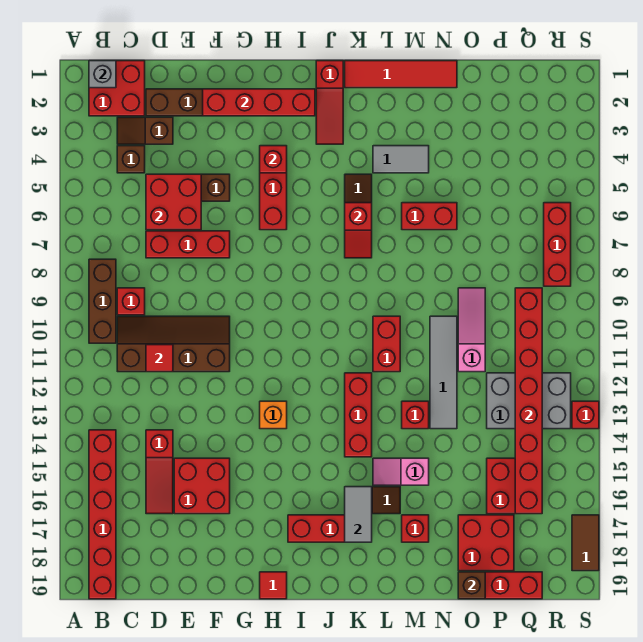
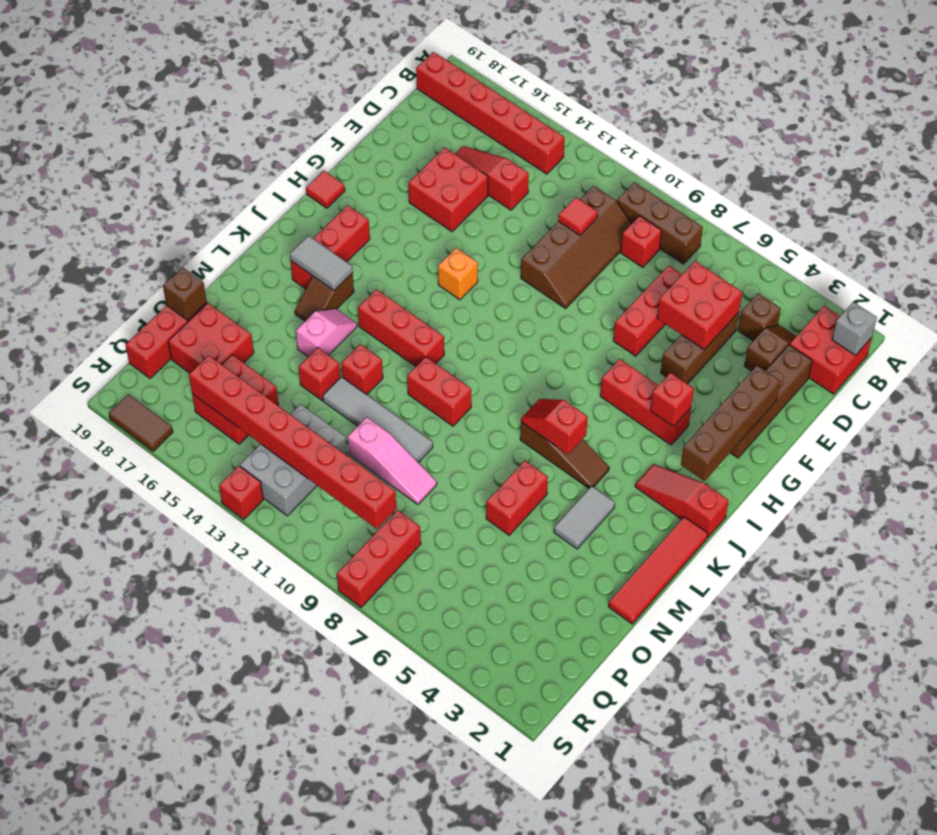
red 1x4 brick [203,89,315,116] -> brown 1x4 brick [681,366,780,481]
red 1x1 brick [402,515,429,542] -> red 1x1 brick moved to [299,348,340,400]
red 1x3 brick [544,203,571,286] -> red 1x3 brick turned to [337,510,421,607]

